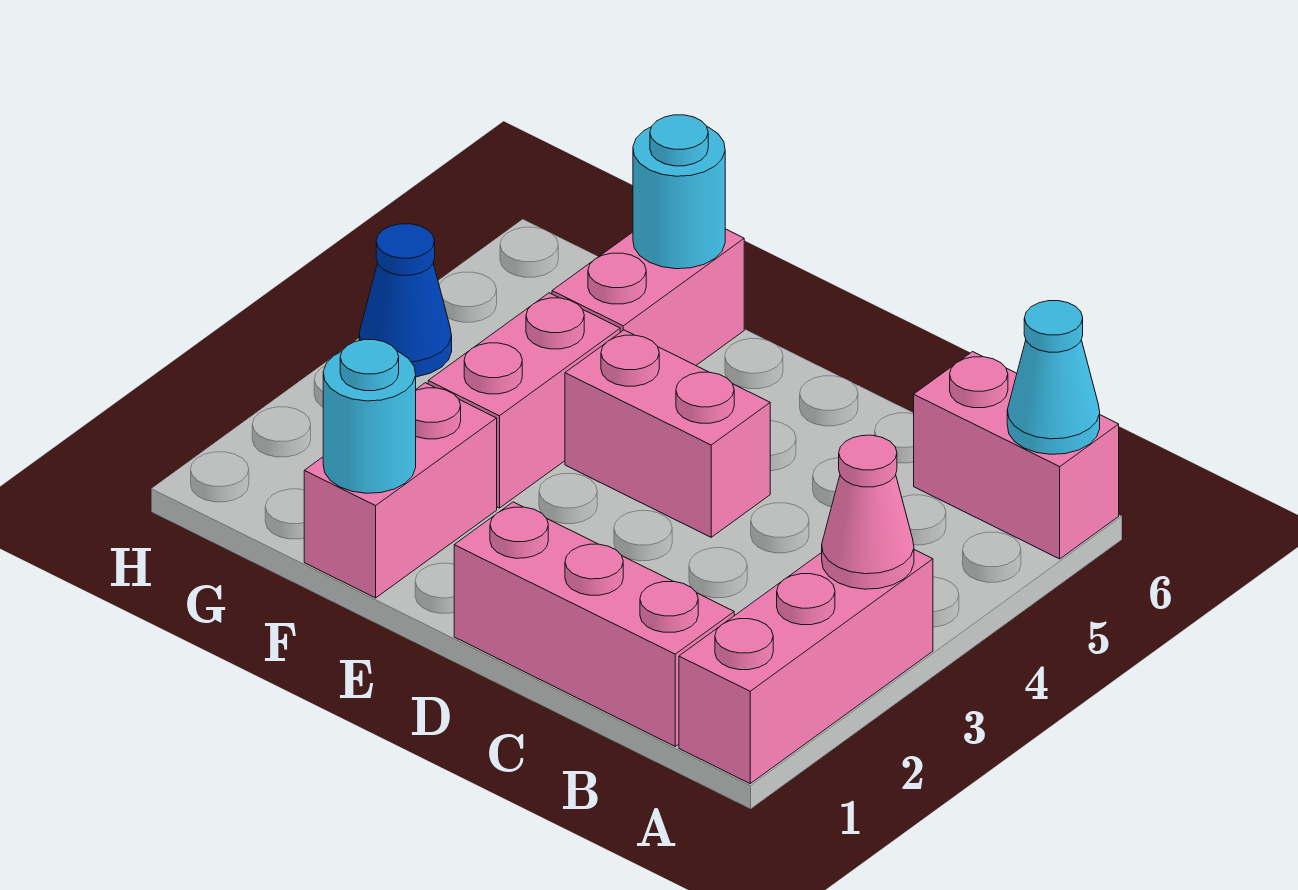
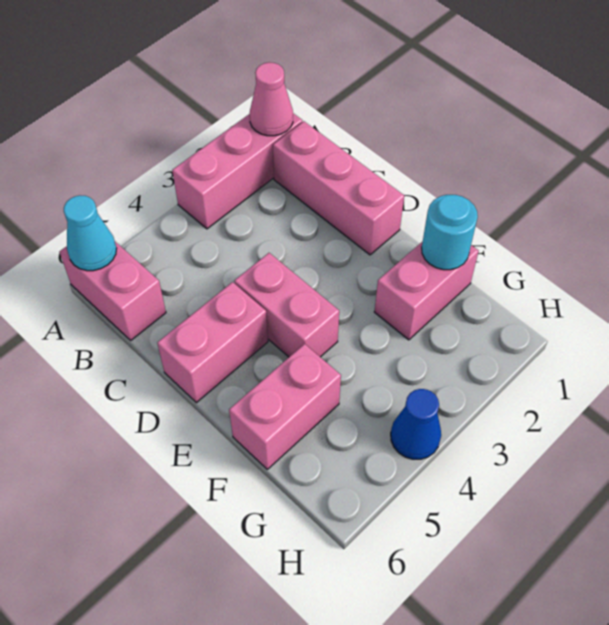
pink 1x1 cone [822,435,914,589] -> pink 1x1 cone moved to [250,63,293,136]
pink 1x2 brick [428,293,620,508] -> pink 1x2 brick moved to [157,282,268,403]
cyan 1x1 round brick [633,115,725,269] -> none

